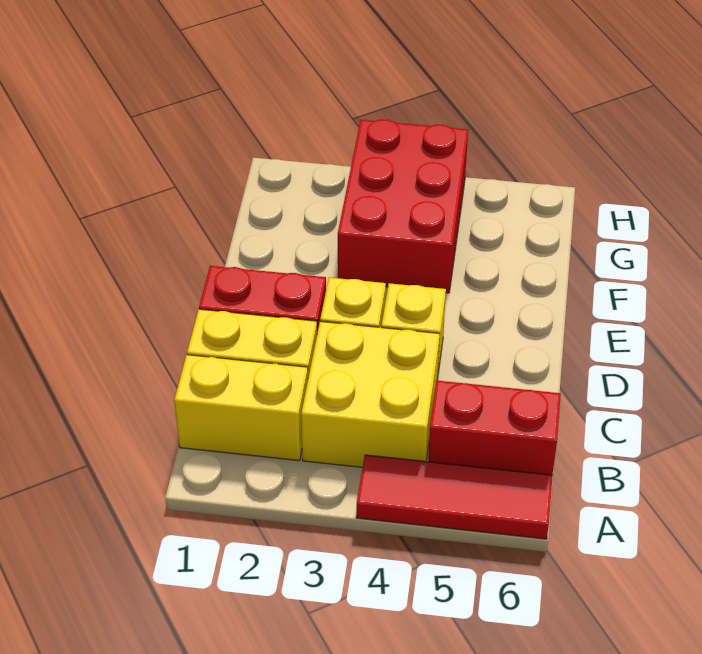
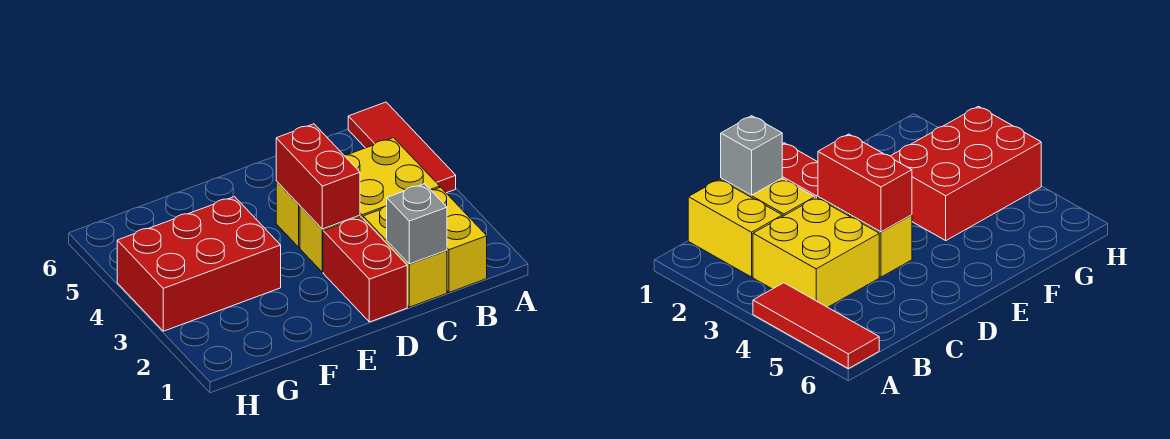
red 1x2 brick [428,381,561,475] -> red 1x2 brick moved to [276,124,360,229]
none -> grey 1x1 brick [387,184,447,264]

